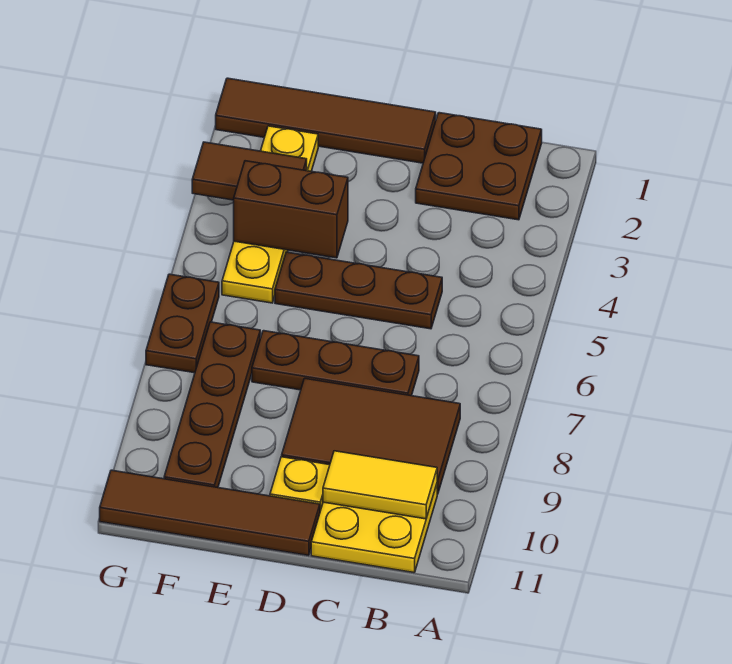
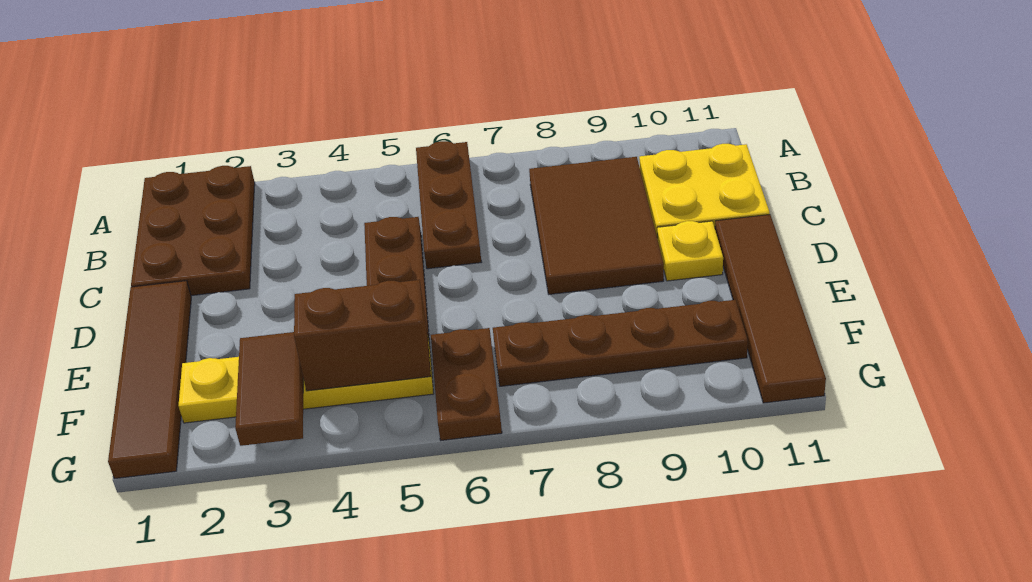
brown 2x2 plate [416,113,542,220] -> brown 2x3 plate [131,166,255,296]
yellow 1x2 tile [323,451,437,519] -> none
brown 1x3 plate [252,331,419,396] -> brown 1x3 plate moved to [416,141,481,269]
brown 1x2 brick [234,161,348,258] -> brown 1x2 brick turned to [294,280,431,391]
brown 1x2 plate [146,274,219,373] -> brown 1x2 plate turned to [431,328,502,440]

